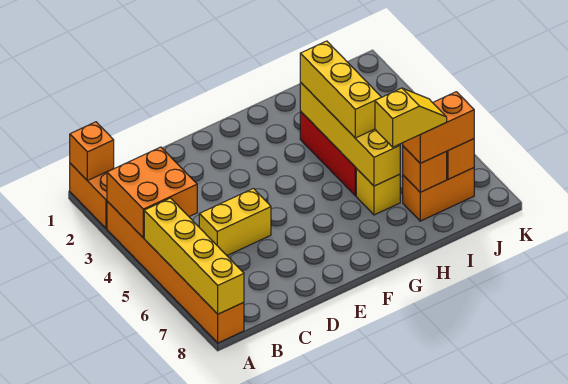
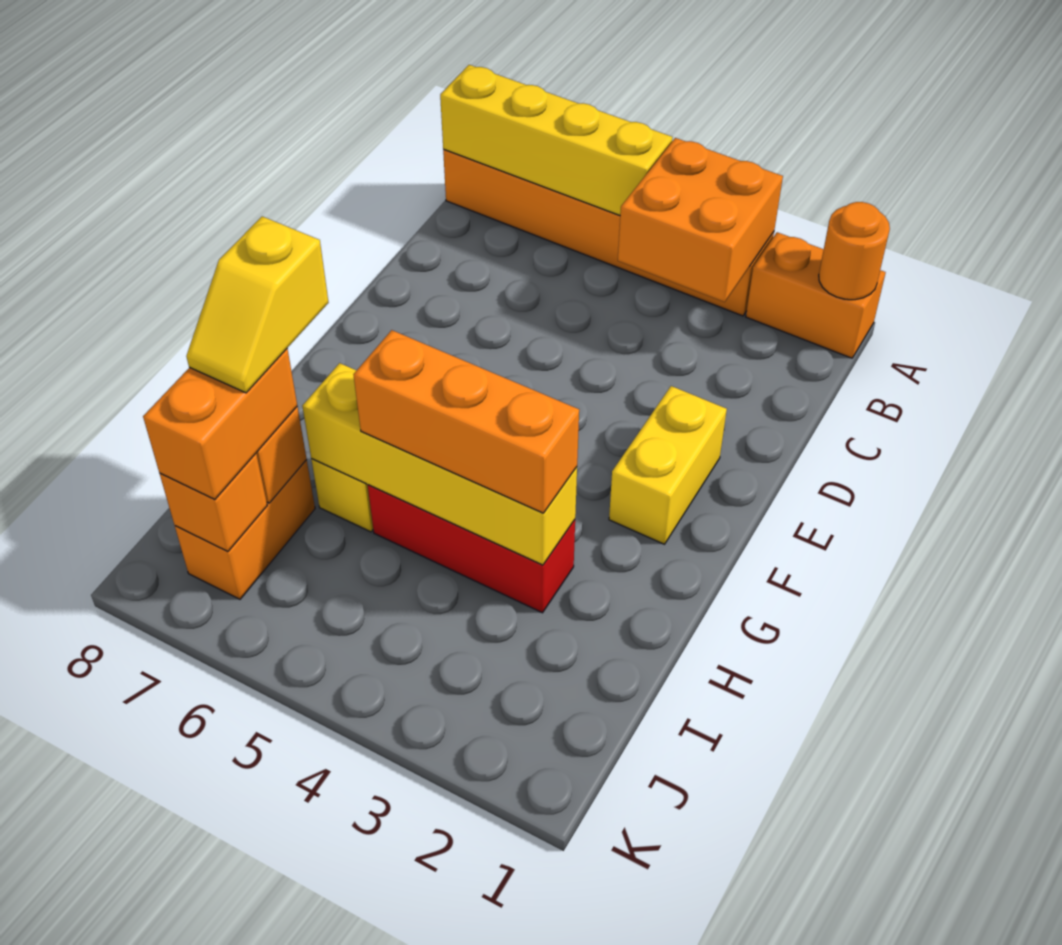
orange 1x1 brick [70,122,114,181] -> orange 1x1 round brick [819,202,890,300]
yellow 1x2 brick [199,188,271,255] -> yellow 1x2 brick moved to [609,386,727,544]
yellow 1x3 brick [300,41,381,138] -> orange 1x3 brick [353,330,579,513]

